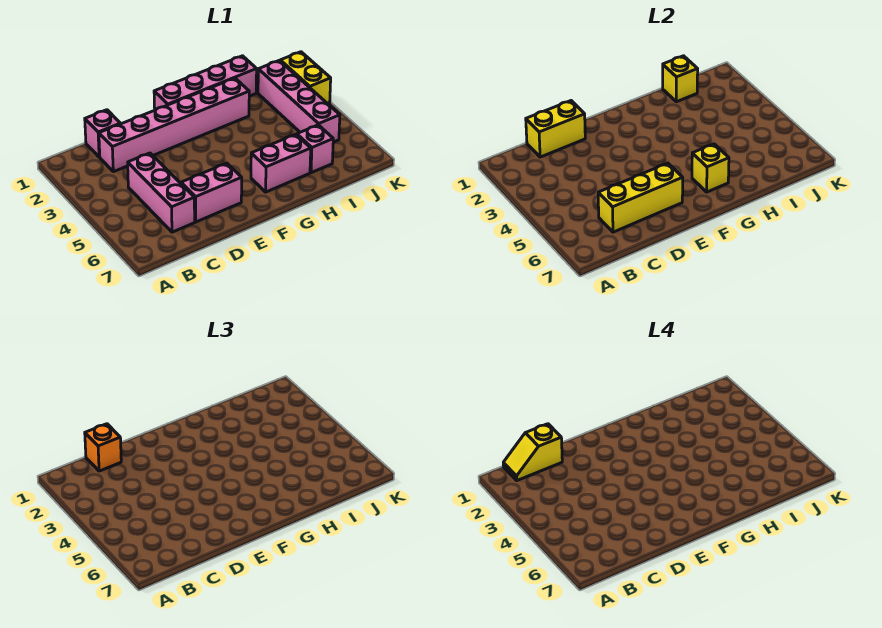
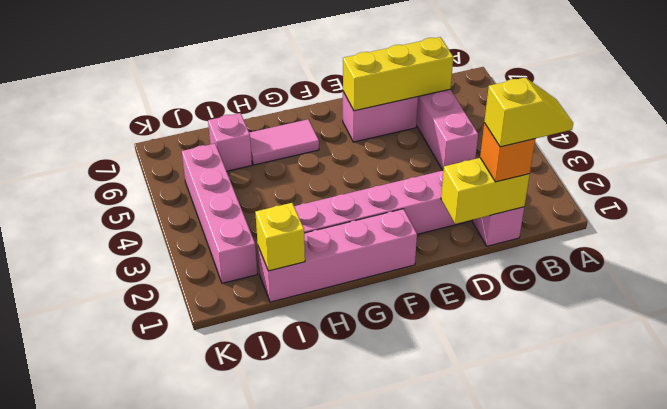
pink 1x2 brick [251,134,311,192] -> pink 1x2 tile [249,119,319,165]
yellow 1x1 brick [692,144,729,192] -> none
yellow 1x2 brick [280,52,331,104] -> none

